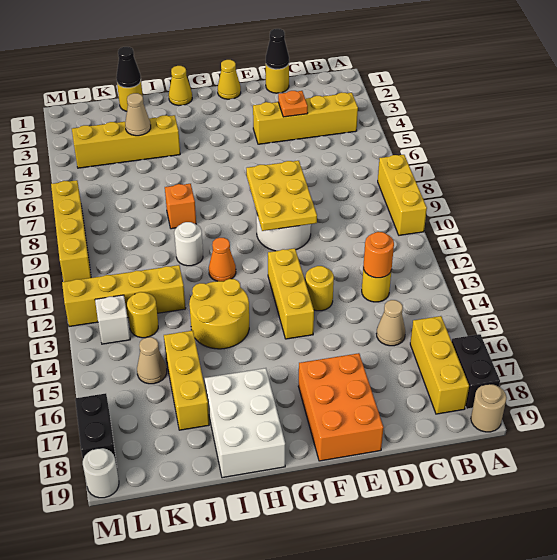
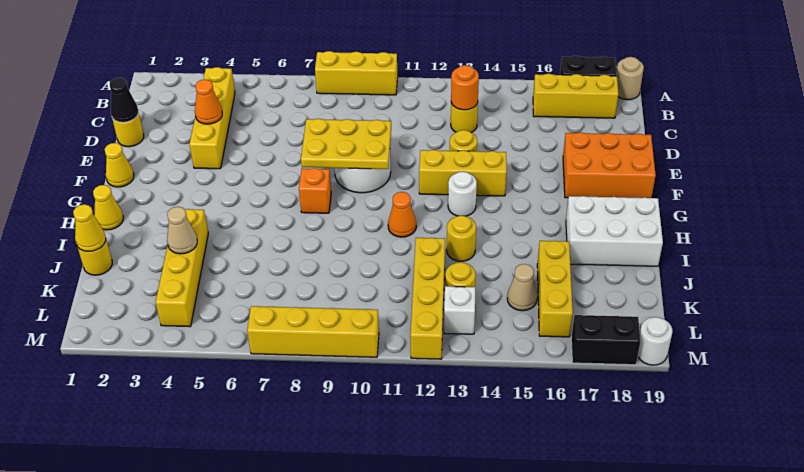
tan 1x1 cone [376,300,405,346] -> none
orange 1x1 plate [278,91,308,117] -> orange 1x1 cone [195,79,222,124]
yellow 2x2 round brick [189,279,249,349] -> yellow 1x1 round brick [447,216,476,261]
orange 1x1 brick [165,184,196,229] -> orange 1x1 brick moved to [299,168,331,213]
white 1x1 round brick [174,222,203,266] -> white 1x1 round brick moved to [448,172,477,216]
black 1x1 cone [116,47,141,88] -> yellow 1x1 cone [73,204,106,252]
yellow 1x3 brick [164,331,209,430] -> yellow 1x3 brick turned to [537,241,573,337]

